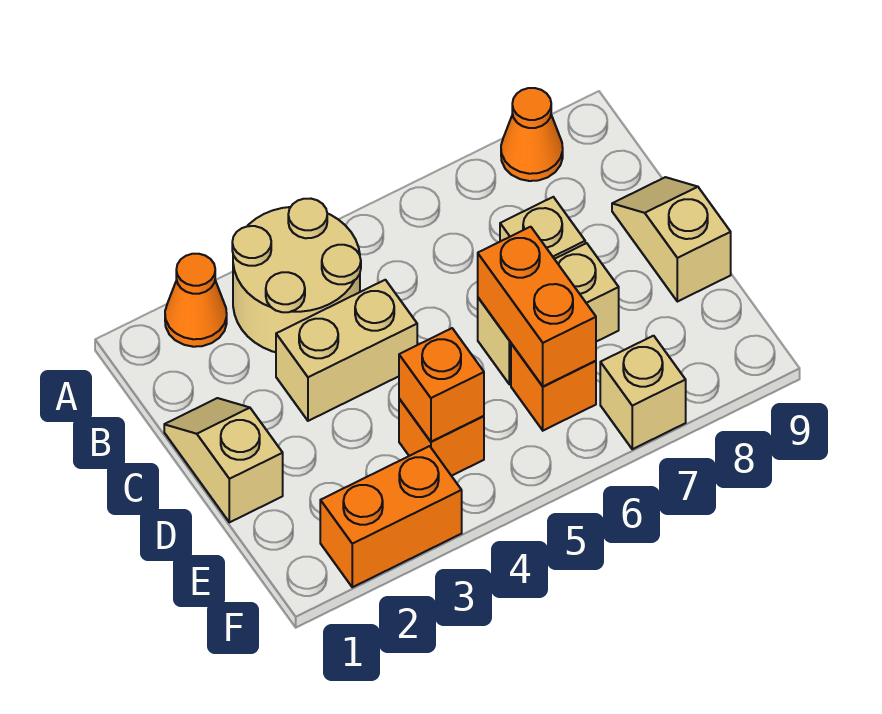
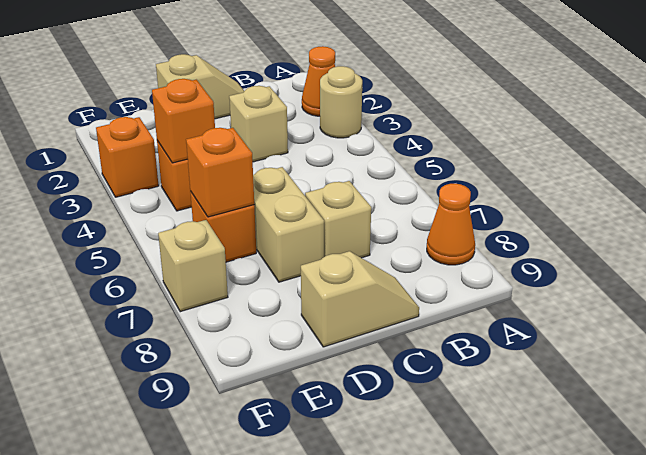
tan 2x2 round brick [232,199,361,352] -> tan 1x1 round brick [320,66,362,138]
tan 1x2 brick [276,280,417,421] -> tan 1x1 brick [229,86,288,162]
orange 1x2 brick [478,227,596,386] -> orange 1x1 brick [186,128,254,217]
orange 1x2 brick [320,446,462,587] -> orange 1x1 brick [96,117,159,197]

